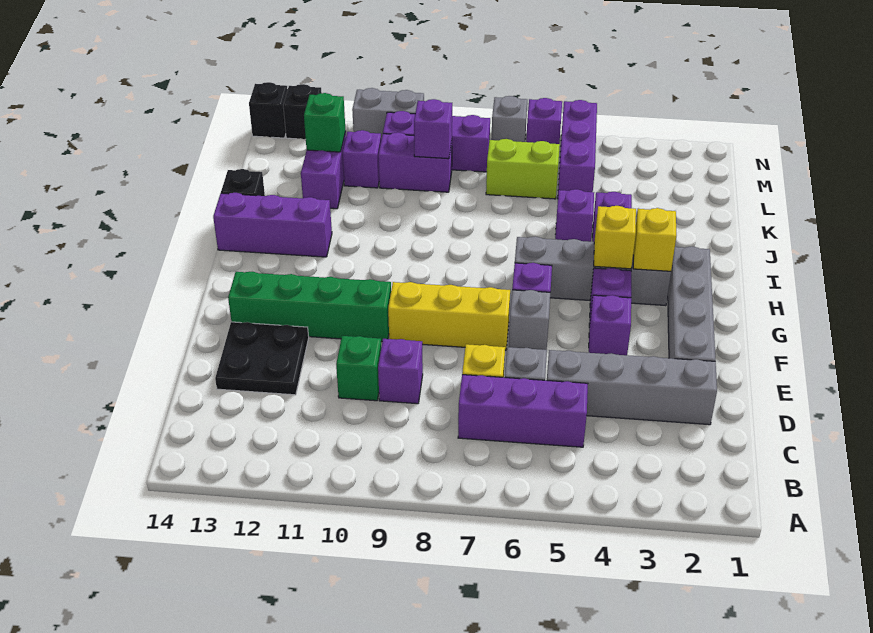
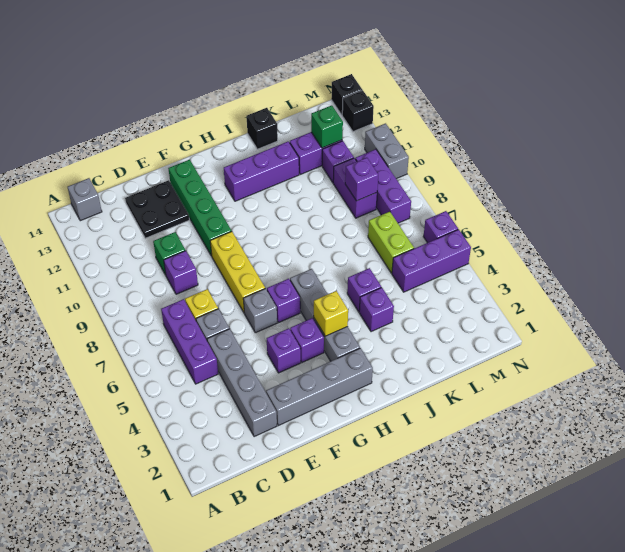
yellow 1x1 brick [633,208,677,271] -> none
purple 1x3 brick [213,193,332,257] -> purple 1x3 brick turned to [224,141,299,201]
grey 1x1 brick [491,96,527,142] -> grey 1x1 brick moved to [68,178,102,221]

